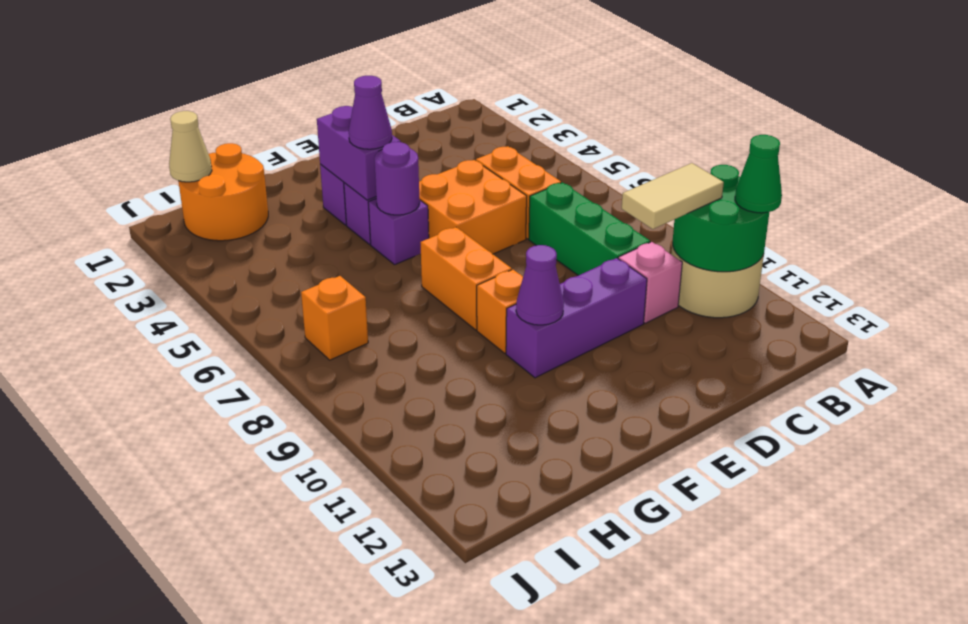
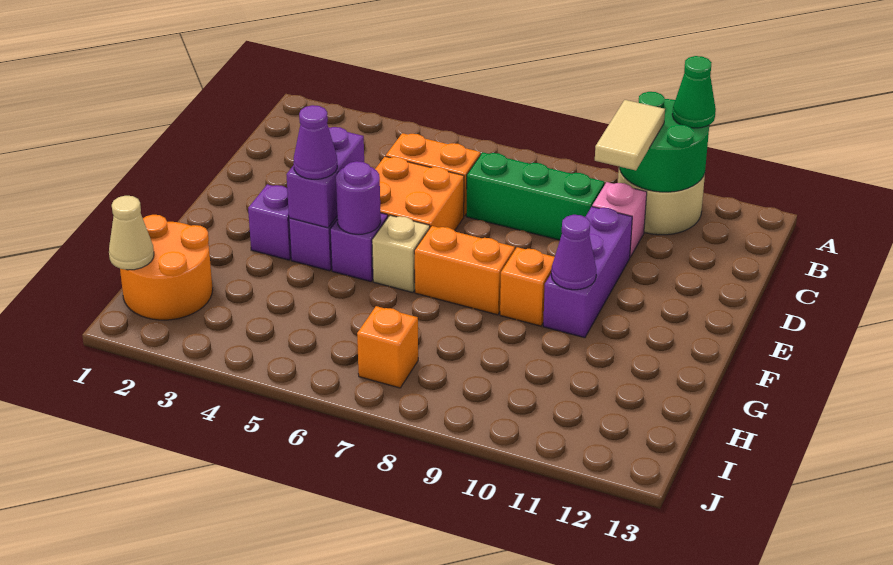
purple 1x2 brick [317,106,401,200] -> purple 1x2 brick turned to [286,127,364,228]
none -> tan 1x1 brick [372,215,430,293]

